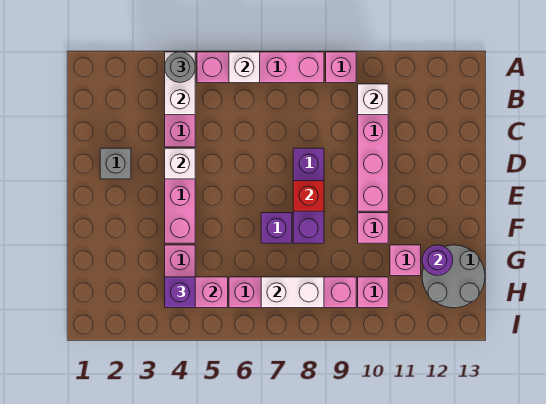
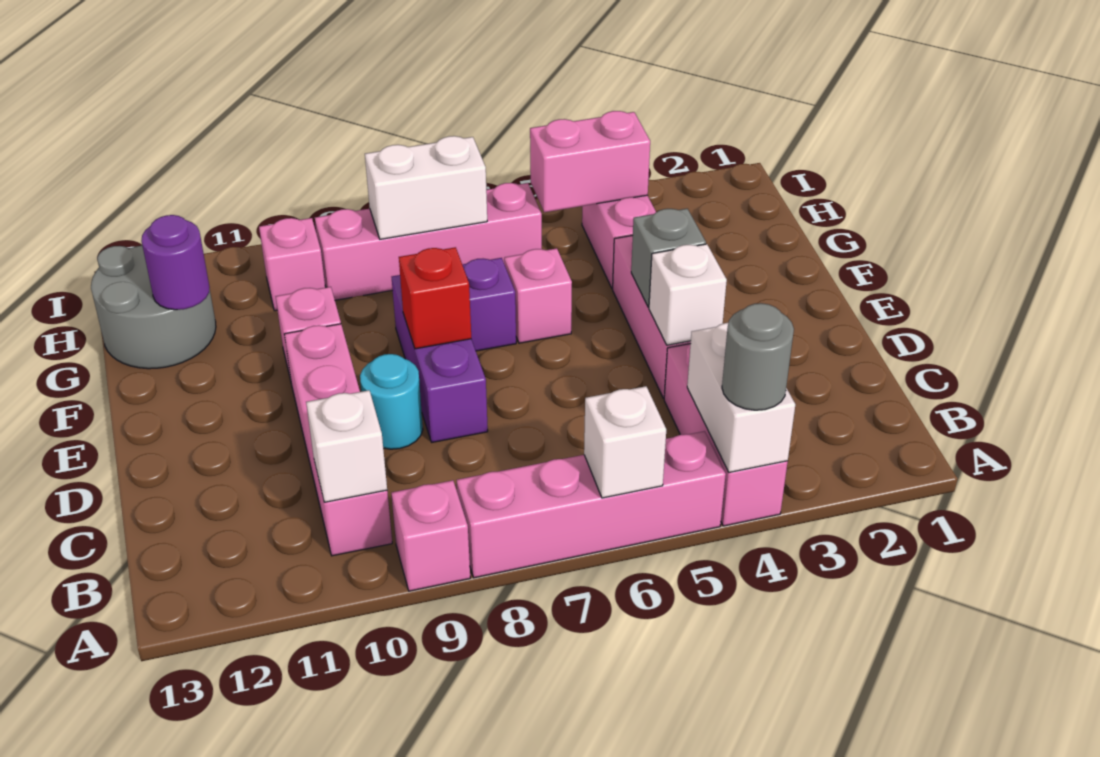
grey 1x1 brick [100,148,131,179] -> grey 1x1 brick moved to [631,209,706,307]
none -> cyan 1x1 round brick [360,354,423,449]
pink 1x1 brick [390,245,421,276] -> pink 1x1 brick moved to [504,248,572,343]
purple 1x1 brick [165,277,195,308] -> none

